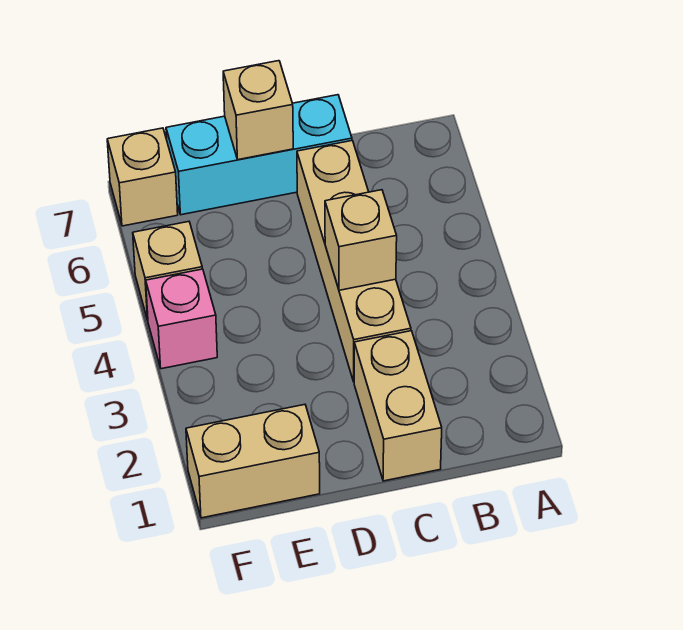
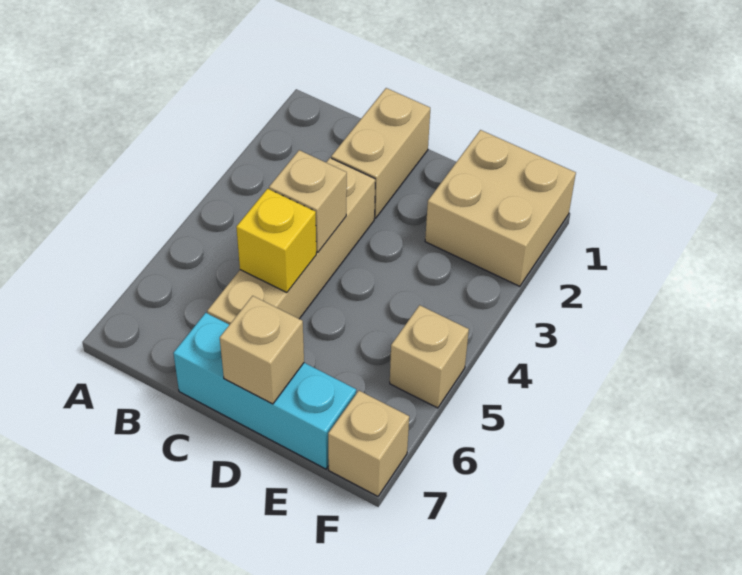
none -> yellow 1x1 brick [236,189,316,293]
tan 1x2 brick [186,405,320,518] -> tan 2x2 brick [425,130,576,286]
pink 1x1 brick [146,269,217,369] -> none

